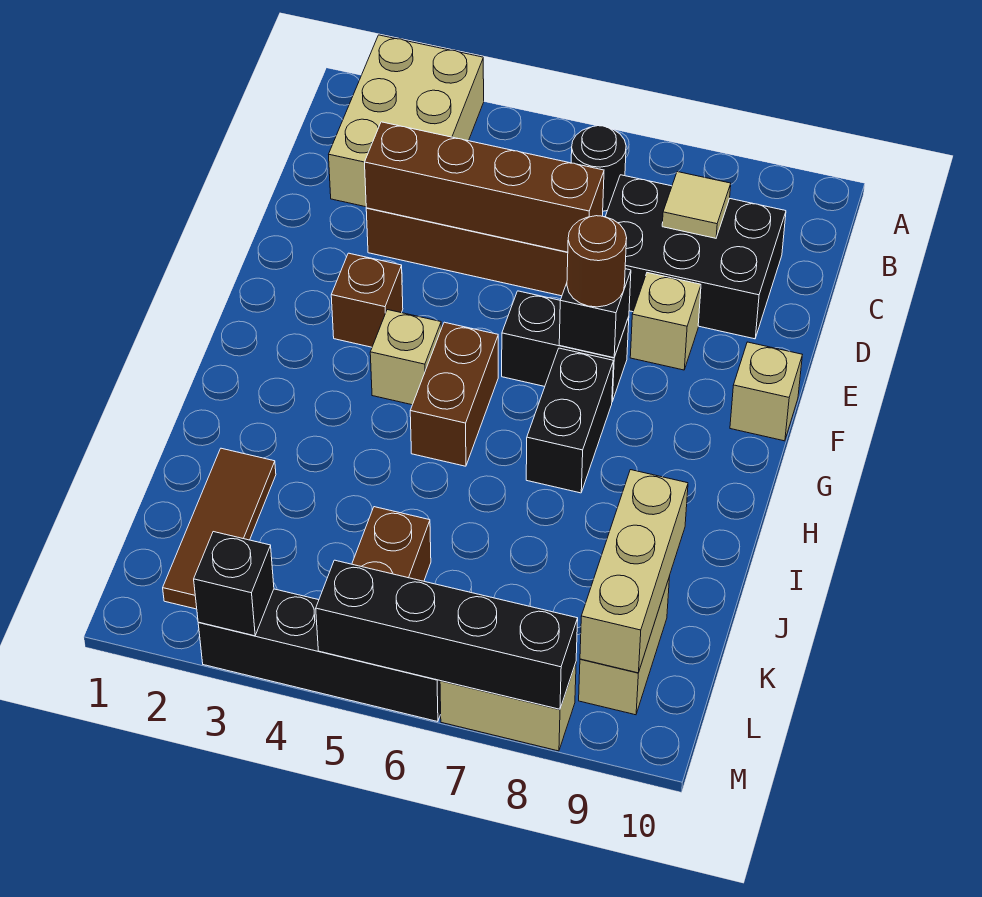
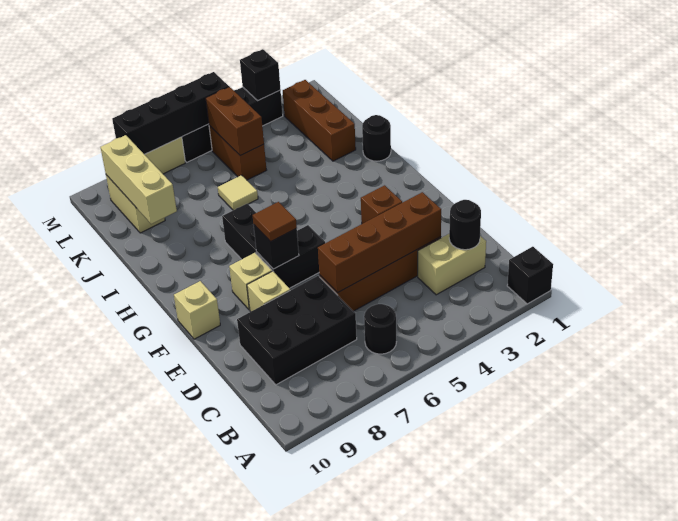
none -> black 1x1 brick [507,247,553,304]
tan 2x3 brick [329,35,484,207] -> tan 1x2 brick [418,234,486,295]
none -> black 1x1 round brick [449,200,481,250]
tan 1x1 tile [662,172,731,238] -> tan 1x1 tile moved to [218,175,258,210]
brown 1x1 round brick [567,216,627,307] -> brown 1x1 tile [253,202,297,242]
tan 1x1 brick [370,310,441,405] -> tan 1x1 brick moved to [229,253,272,310]
brown 1x2 brick [410,322,498,466] -> brown 1x2 brick moved to [206,87,264,156]
none -> black 1x1 round brick [362,115,391,161]
brown 1x3 tile [163,448,276,609] -> brown 1x3 brick [283,80,356,161]

